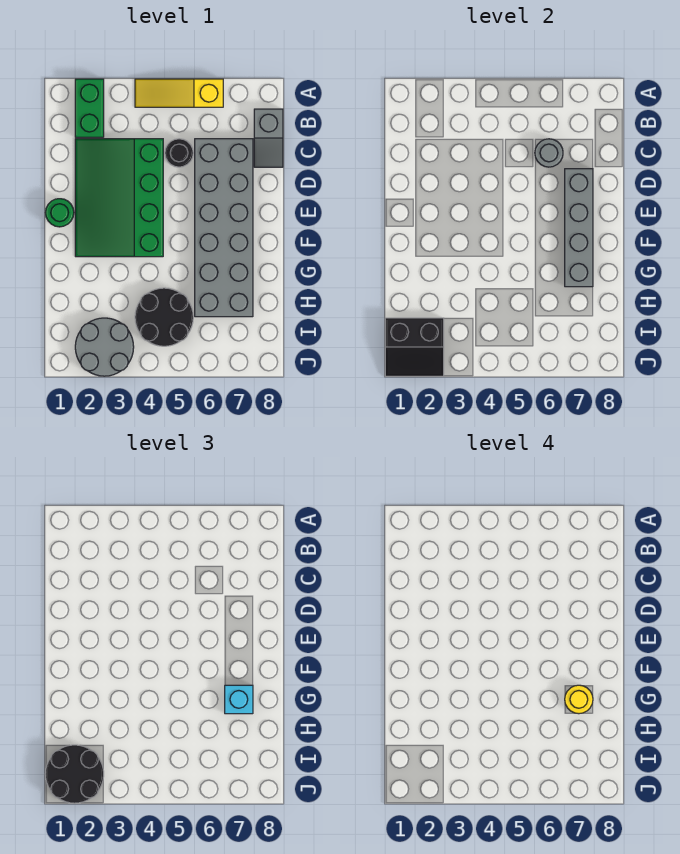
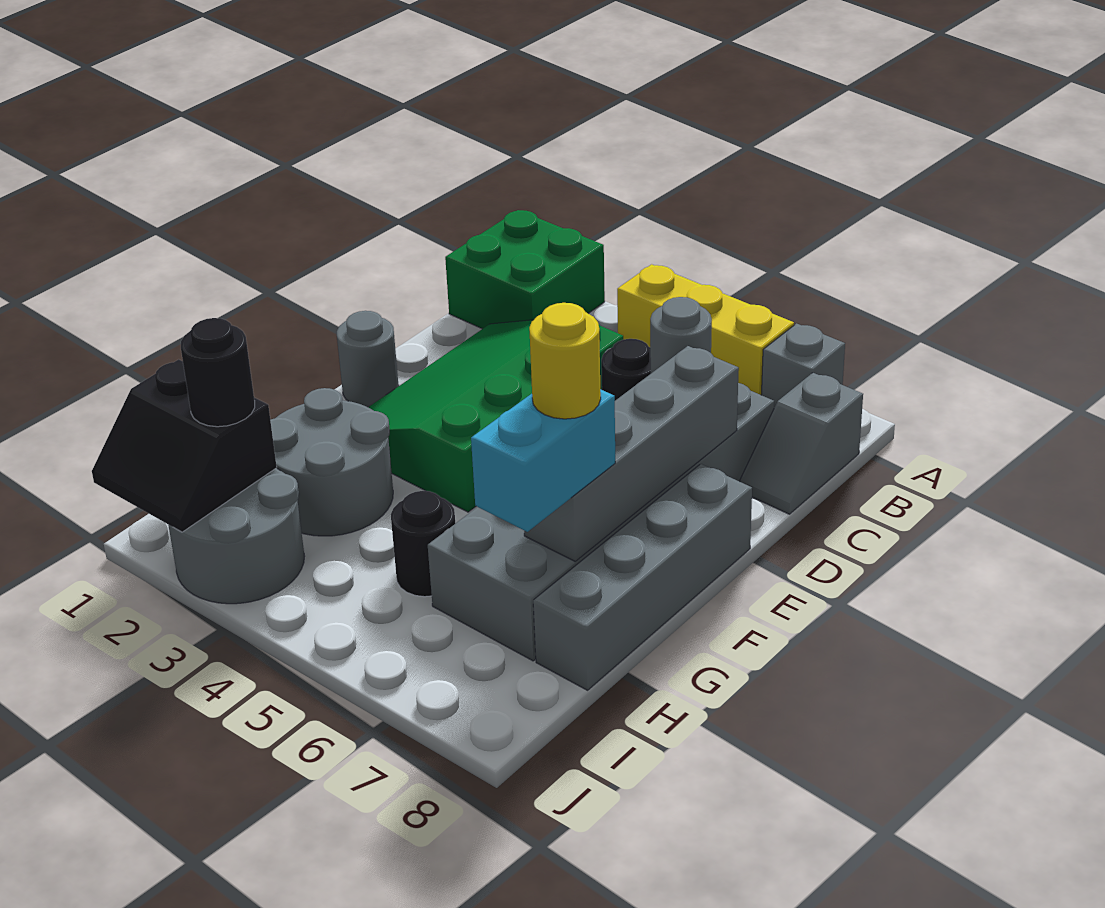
green 1x2 brick [75,79,104,137] -> green 2x2 brick [445,210,605,329]
yellow 1x3 slope [135,79,223,107] -> yellow 1x3 brick [617,264,794,395]
none -> grey 1x1 brick [761,323,845,408]
green 1x1 round brick [45,199,74,227] -> grey 1x1 round brick [337,311,399,407]
none -> grey 1x4 brick [533,464,752,690]
none -> grey 2x2 round brick [270,388,393,536]
cyan 1x1 brick [225,685,253,714] -> cyan 1x2 brick [471,389,615,532]
black 2x2 round brick [135,288,193,346] -> black 1x1 round brick [391,491,455,597]
black 2x2 round brick [45,745,104,803] -> black 1x1 round brick [181,318,255,427]

